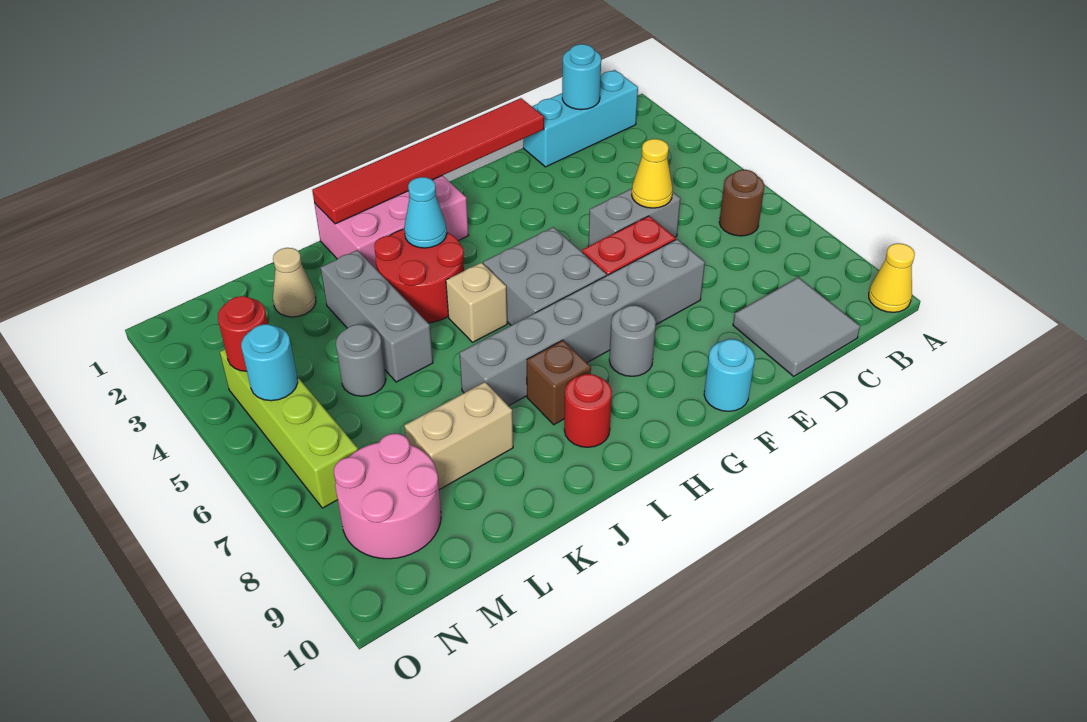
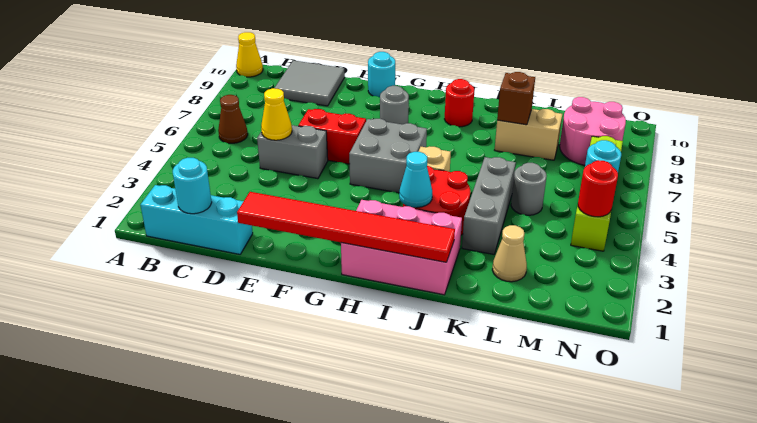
brown 1x1 round brick [719,170,764,236] -> brown 1x1 cone [218,95,248,143]
grey 1x6 brick [459,239,705,406] -> none
brown 1x1 brick [527,340,591,425] -> brown 1x1 brick moved to [497,72,535,125]

